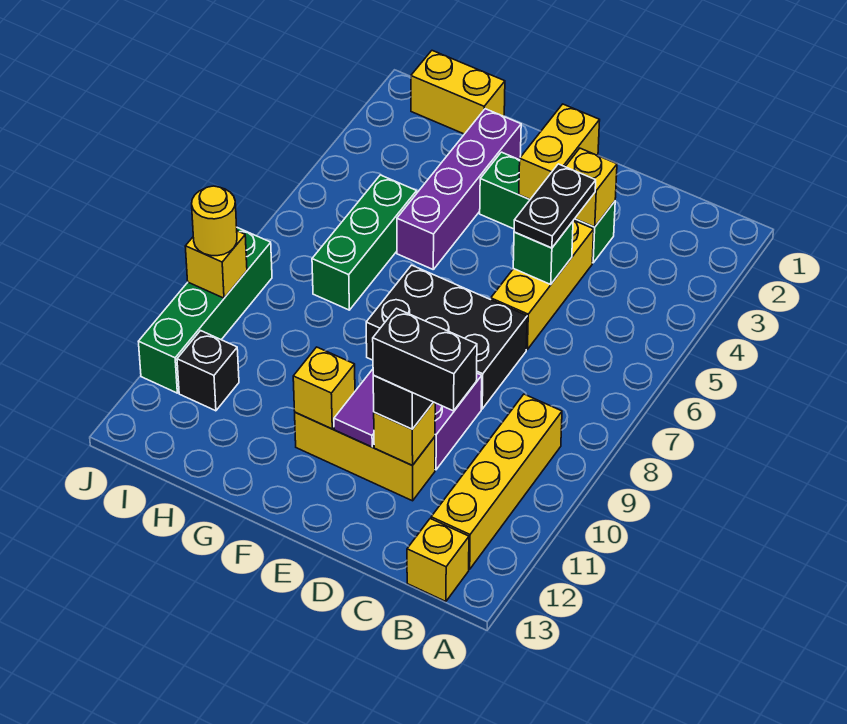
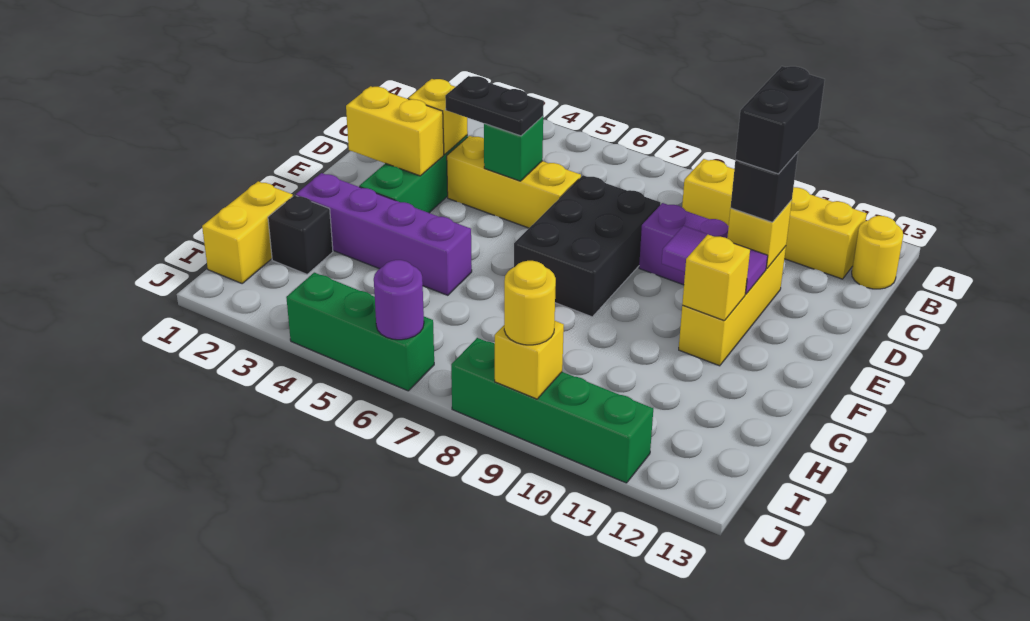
yellow 1x1 brick [407,519,469,601] -> yellow 1x1 round brick [852,216,903,289]
green 1x3 brick [312,175,417,310] -> green 1x3 brick moved to [286,273,434,391]
black 1x1 brick [177,331,239,411] -> black 1x1 brick moved to [268,195,333,274]
none -> purple 1x1 round brick [374,260,424,340]

